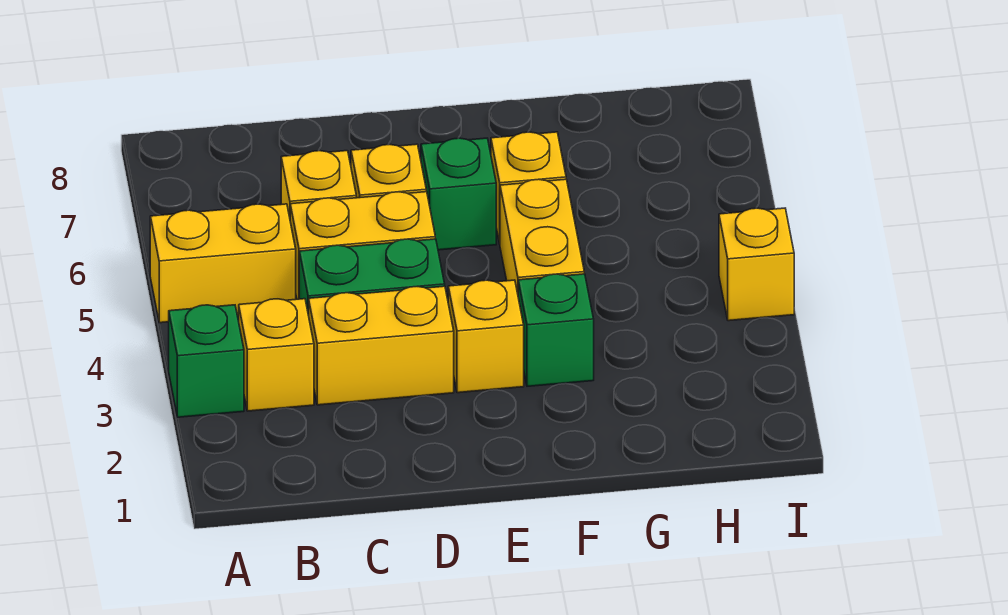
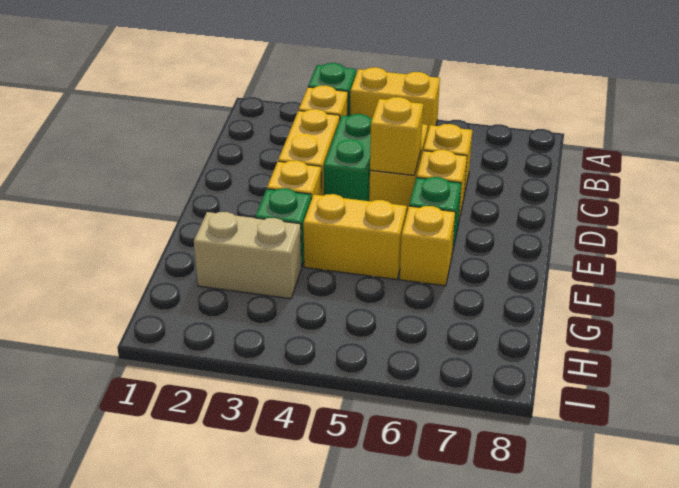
yellow 1x2 brick [150,204,296,323] -> yellow 1x2 brick turned to [350,67,440,134]
none -> tan 1x2 brick [194,212,302,299]
yellow 1x1 brick [719,208,794,321] -> yellow 1x1 brick moved to [370,97,423,175]

